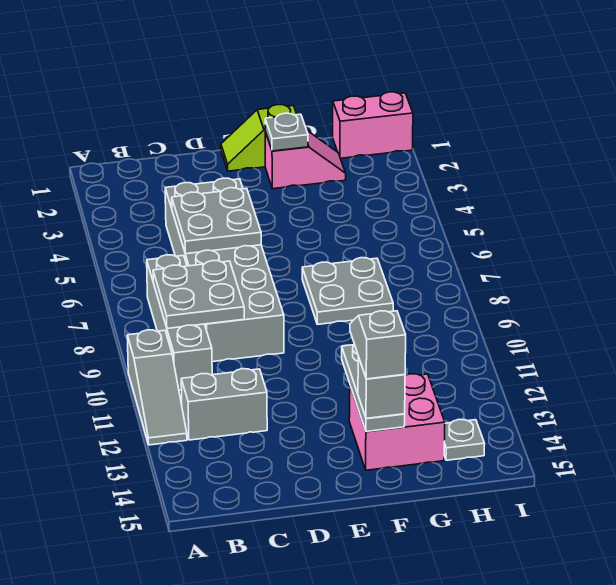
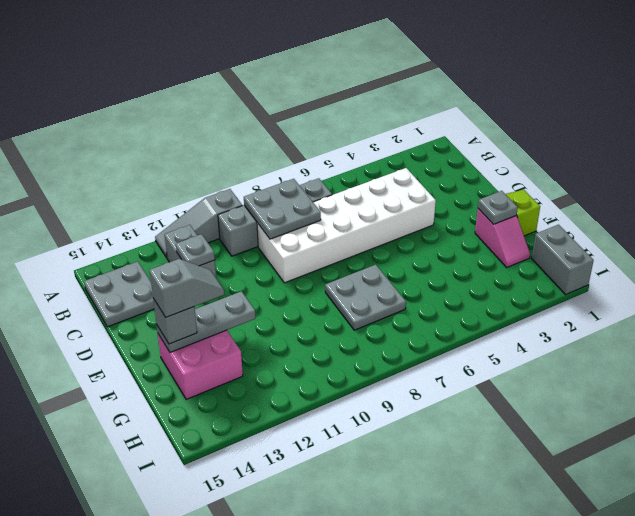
grey 2x6 brick [165,178,284,362] -> white 2x6 brick [257,168,436,283]
grey 2x2 plate [172,188,261,254] -> grey 2x2 plate moved to [84,261,154,327]
pink 1x2 brick [333,92,413,158] -> grey 1x2 brick [532,225,594,294]
grey 1x1 plate [444,419,485,460] -> grey 1x1 plate moved to [176,234,215,266]

